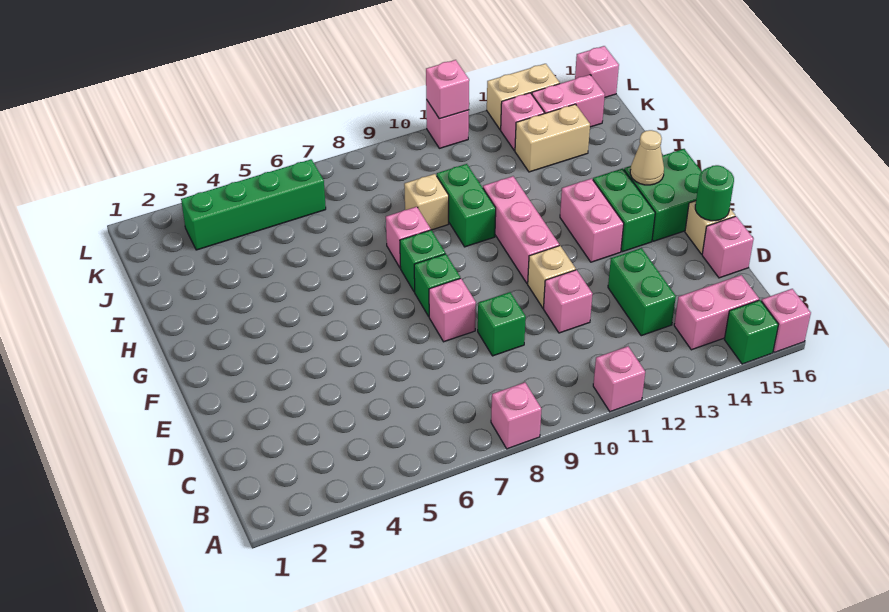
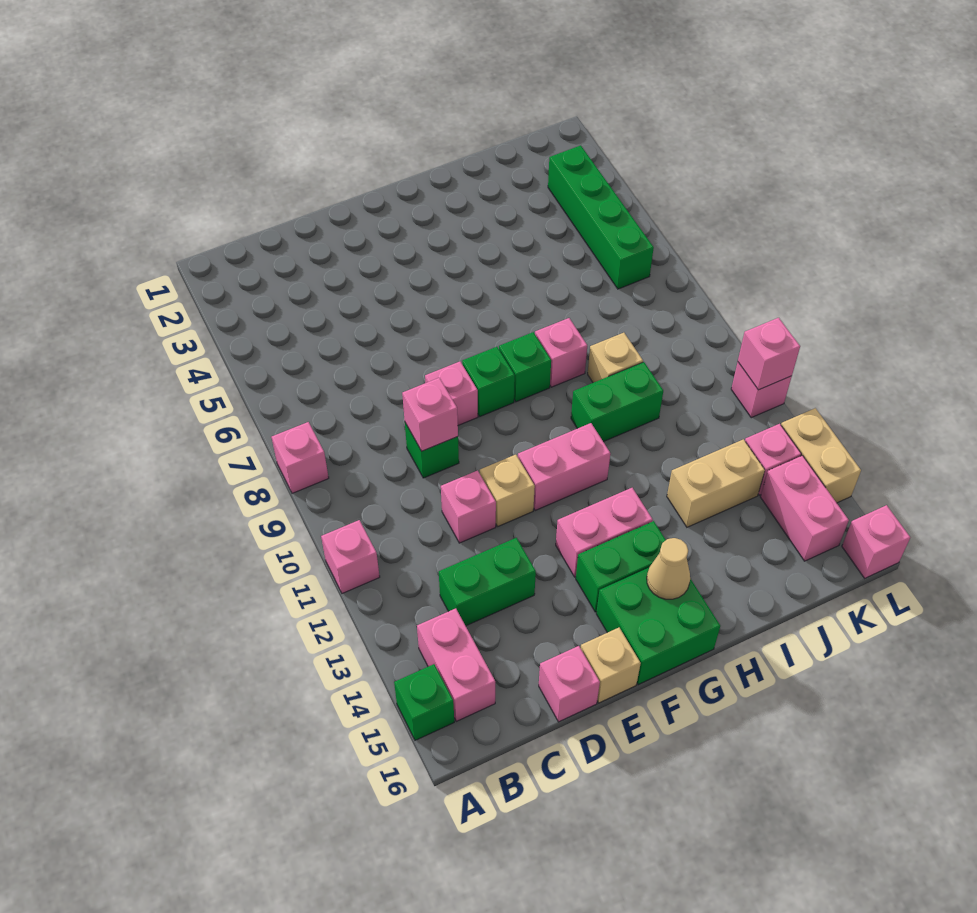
pink 1x1 brick [762,289,811,352] -> pink 1x1 brick moved to [402,378,458,451]
green 1x1 round brick [695,165,734,221] -> none
pink 1x3 brick [483,176,559,284] -> pink 1x2 brick [518,423,610,510]
tan 1x2 brick [515,104,590,172] -> tan 1x2 brick turned to [667,439,765,527]

